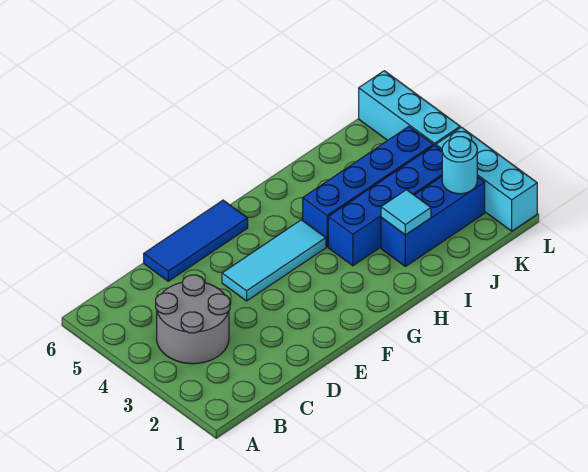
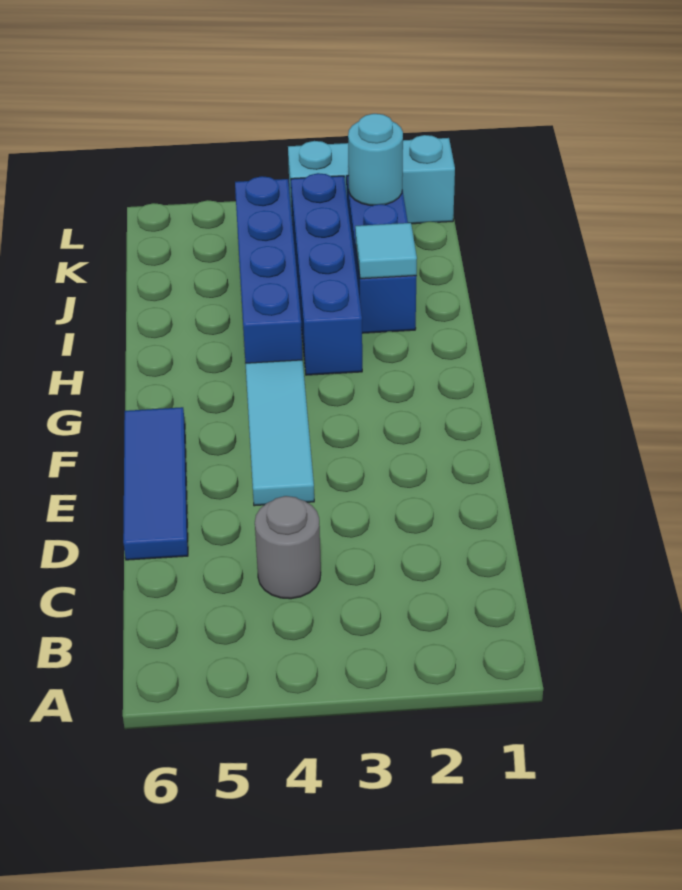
grey 2x2 round brick [156,275,230,364] -> grey 1x1 round brick [255,496,321,599]
cyan 1x3 brick [359,71,460,146] -> none

